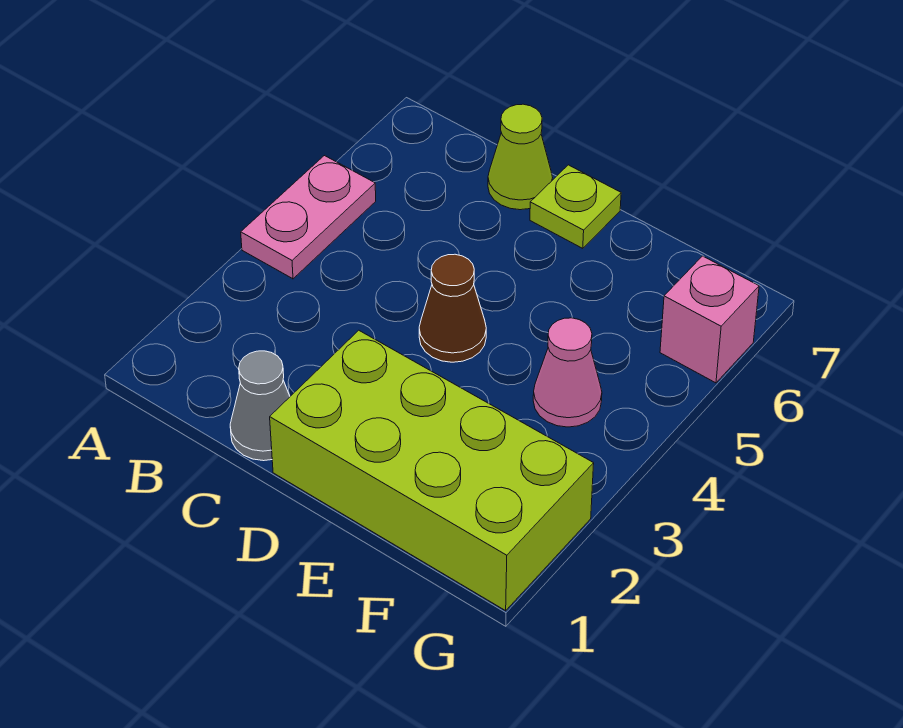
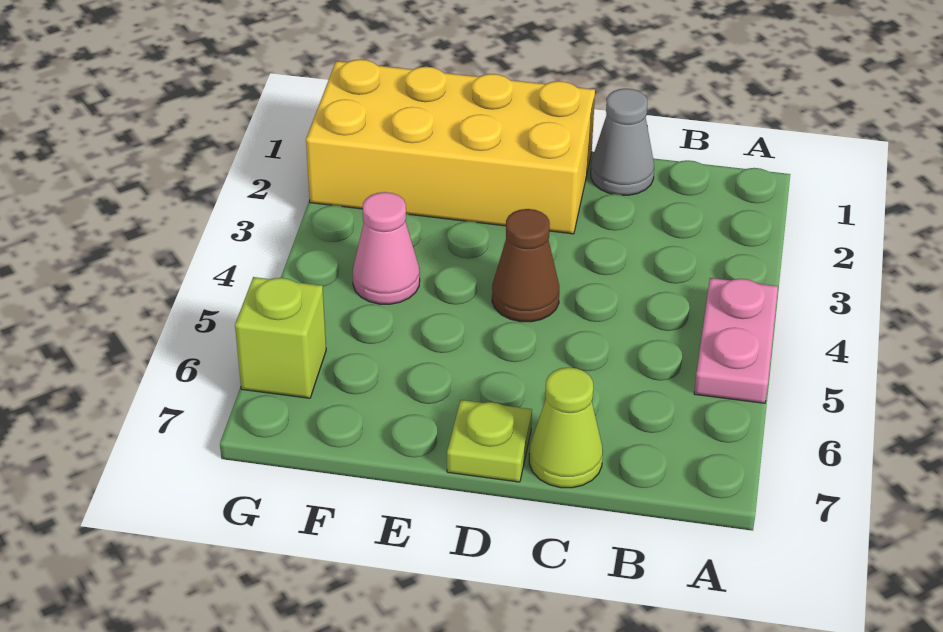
lime 2x4 brick [270,330,594,611] -> yellow 2x4 brick [306,59,595,234]
pink 1x1 brick [660,256,759,383] -> lime 1x1 brick [235,277,326,398]

